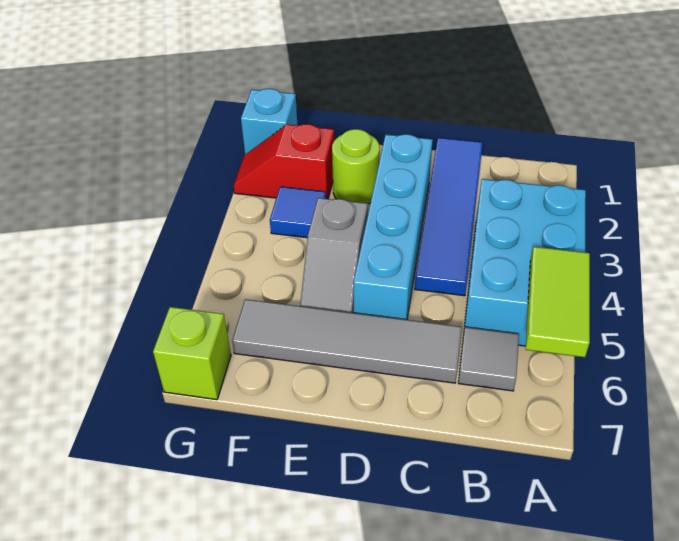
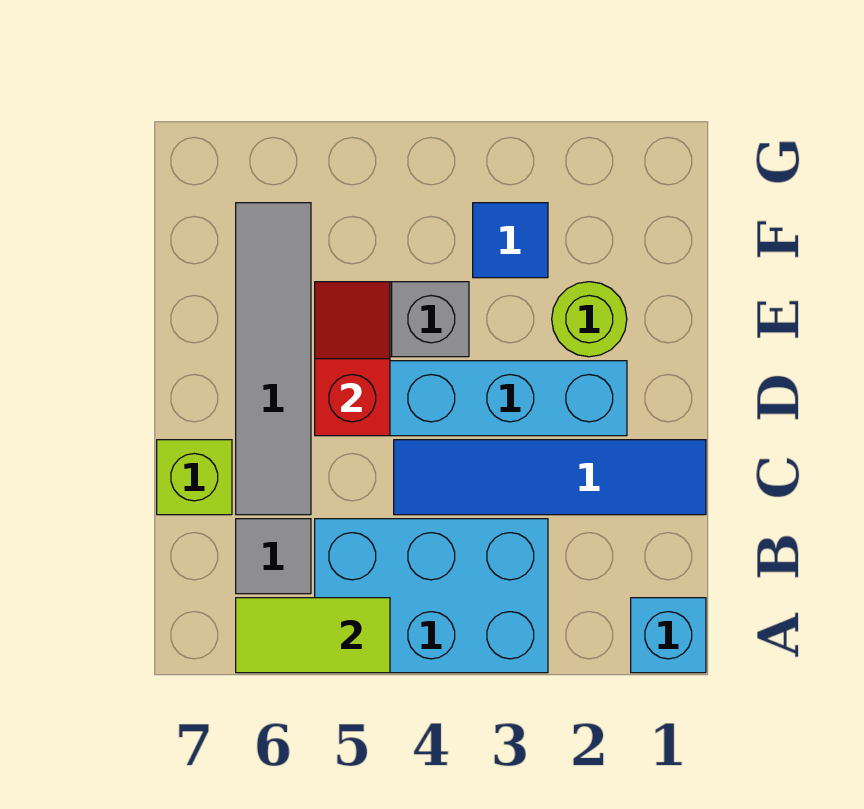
red 1x2 slope [234,124,334,199] -> red 1x2 slope moved to [315,282,390,436]
cyan 1x1 brick [241,89,297,154] -> cyan 1x1 brick moved to [631,598,706,673]
lime 1x1 brick [153,307,231,400] -> lime 1x1 brick moved to [157,440,232,515]

